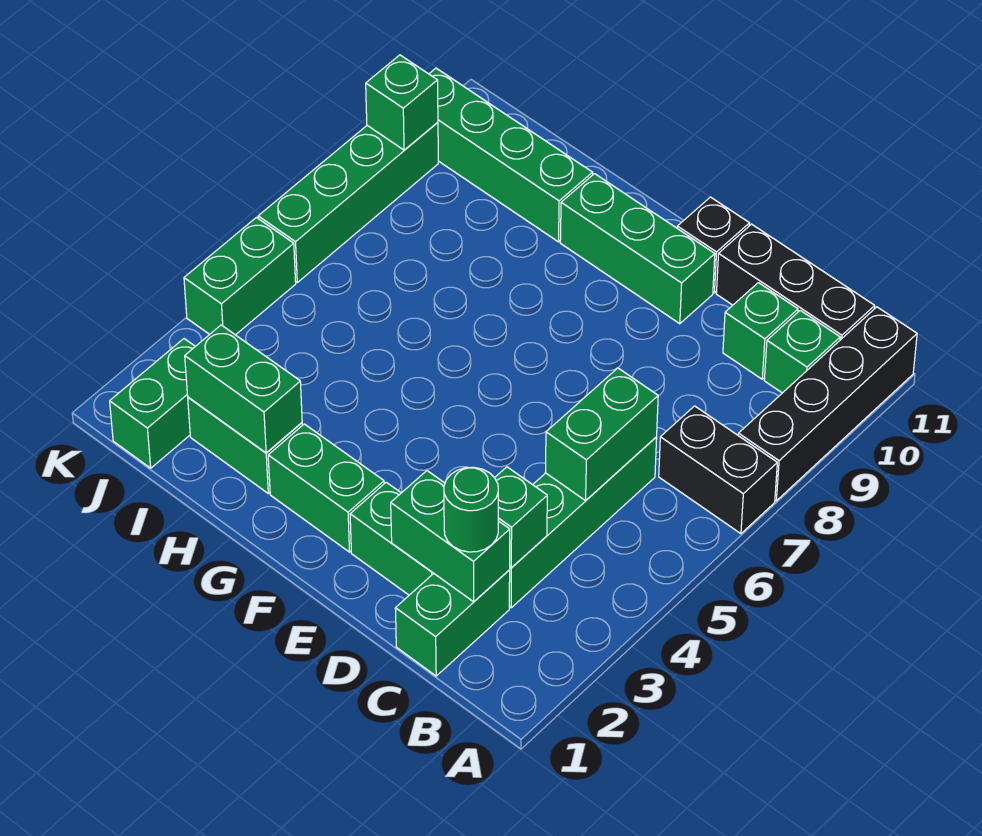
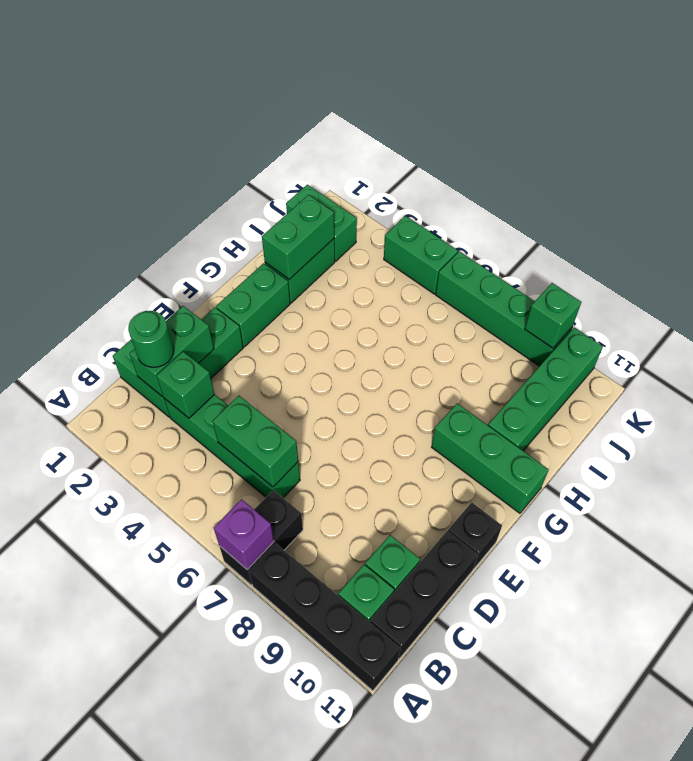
none -> purple 1x1 brick [214,499,274,570]
green 1x3 brick [560,174,715,324] -> green 1x3 brick turned to [432,403,549,513]

